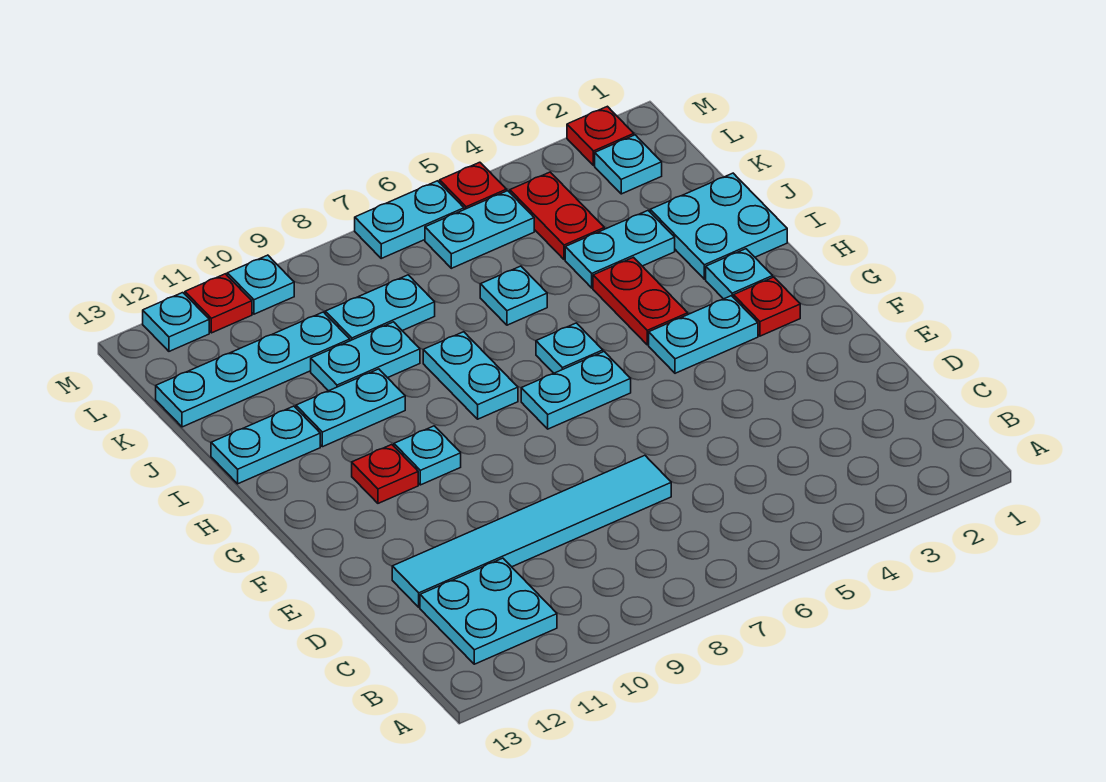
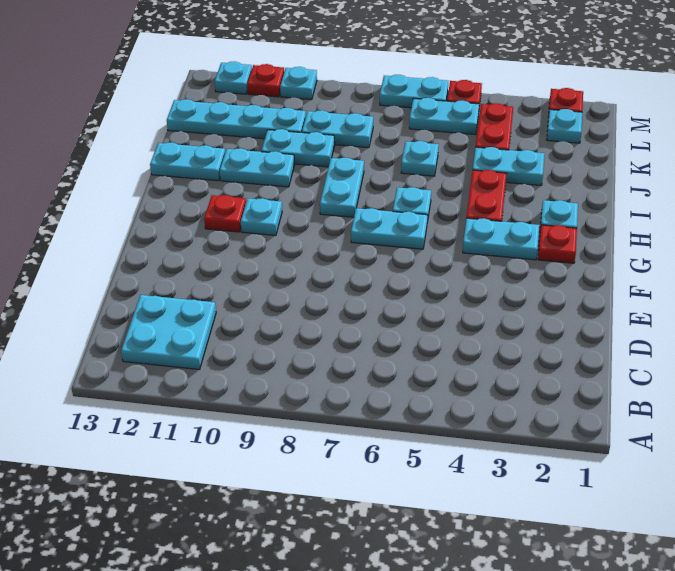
cyan 1x6 tile [392,455,671,607] -> none
cyan 2x2 plate [650,173,787,279] -> none

